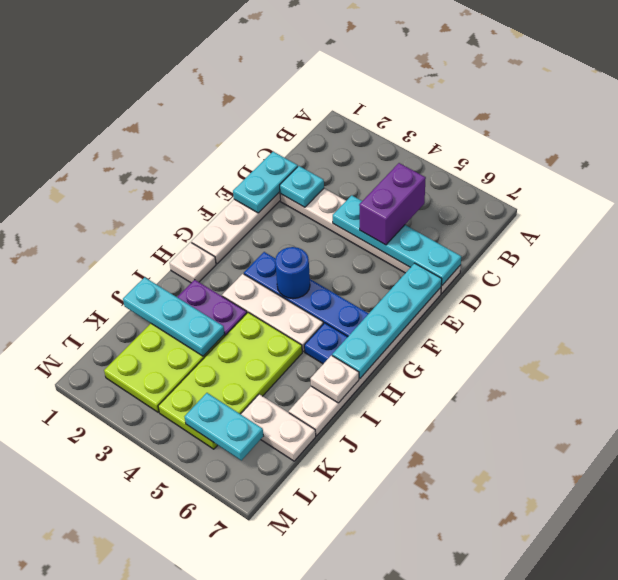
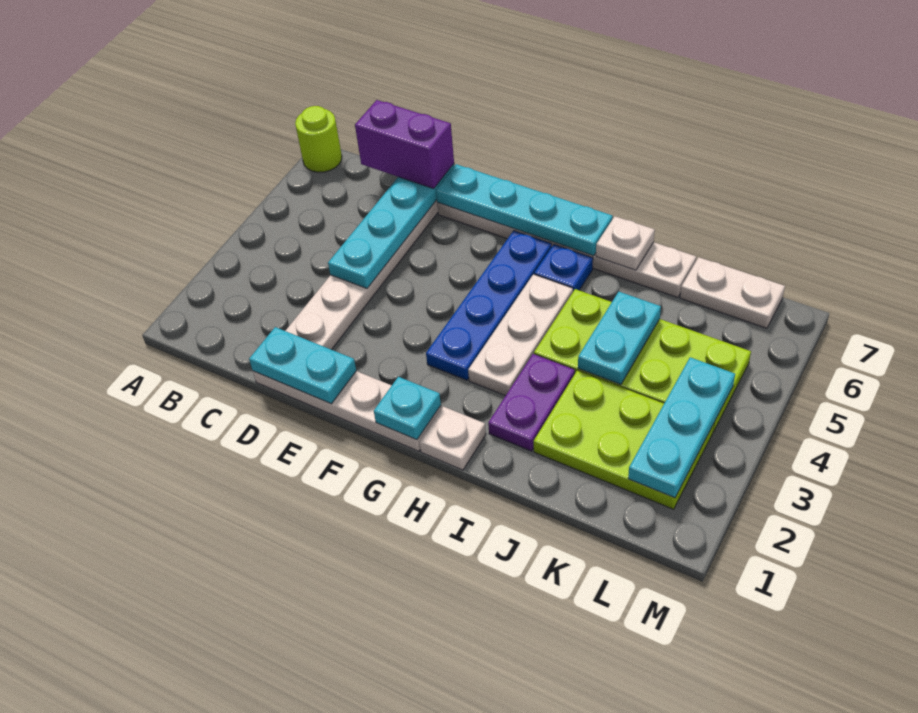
none -> lime 1x1 round brick [295,106,342,172]
purple 1x2 brick [359,163,426,245] -> purple 1x2 brick moved to [355,100,454,189]
cyan 1x1 plate [280,166,324,207] -> cyan 1x1 plate moved to [374,377,441,440]
blue 1x1 round brick [275,247,310,299] -> none
cyan 1x3 plate [123,277,225,356] -> cyan 1x3 plate moved to [628,357,735,498]
white 1x2 plate [241,394,316,461] -> white 1x2 plate turned to [680,257,785,328]
cyan 1x2 plate [185,393,263,460] -> cyan 1x2 plate moved to [578,292,661,385]

